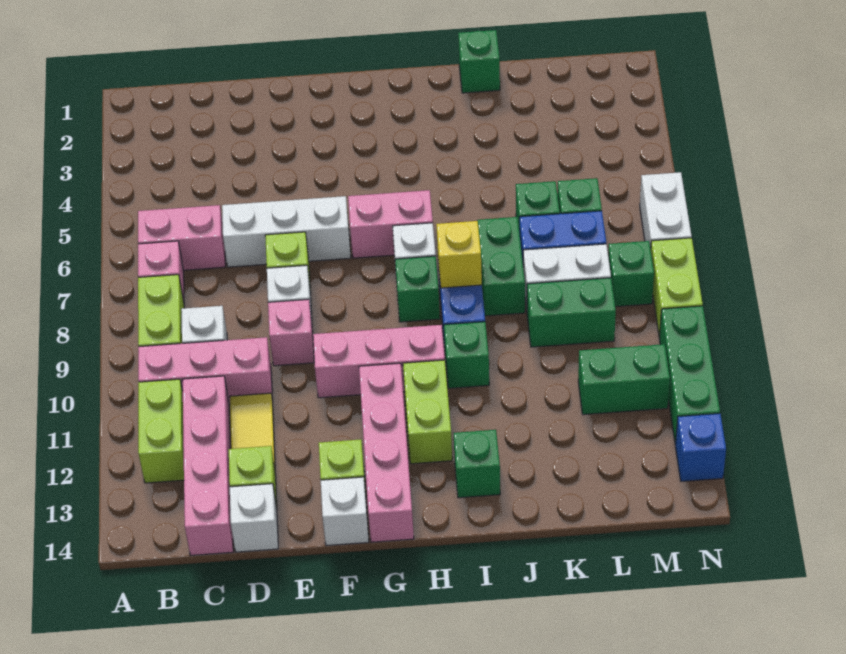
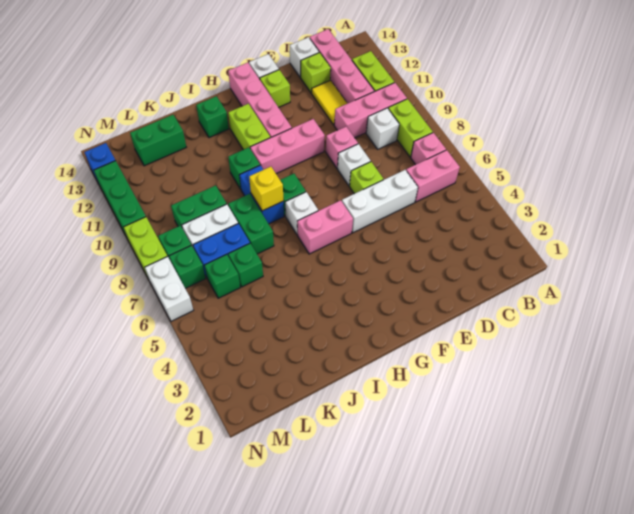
green 1x1 brick [458,30,500,93] -> green 1x1 brick moved to [169,245,206,288]
green 1x2 brick [578,344,670,415] -> green 1x2 brick moved to [130,115,186,166]

